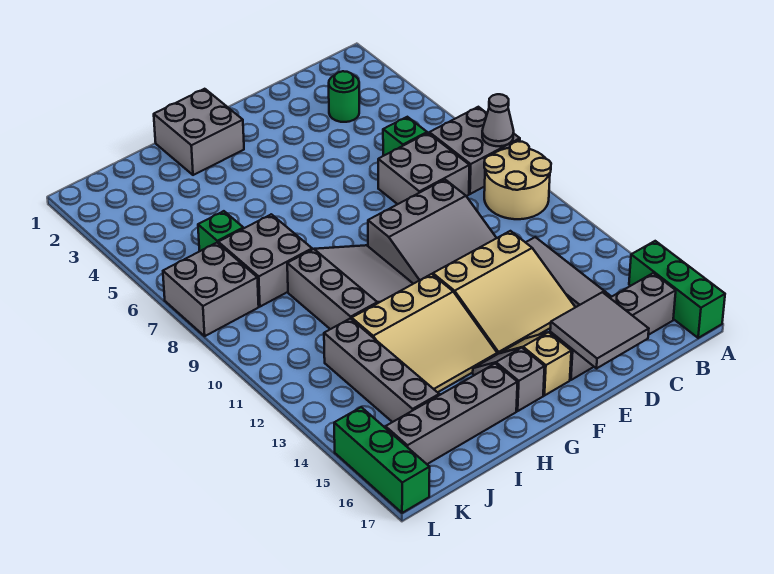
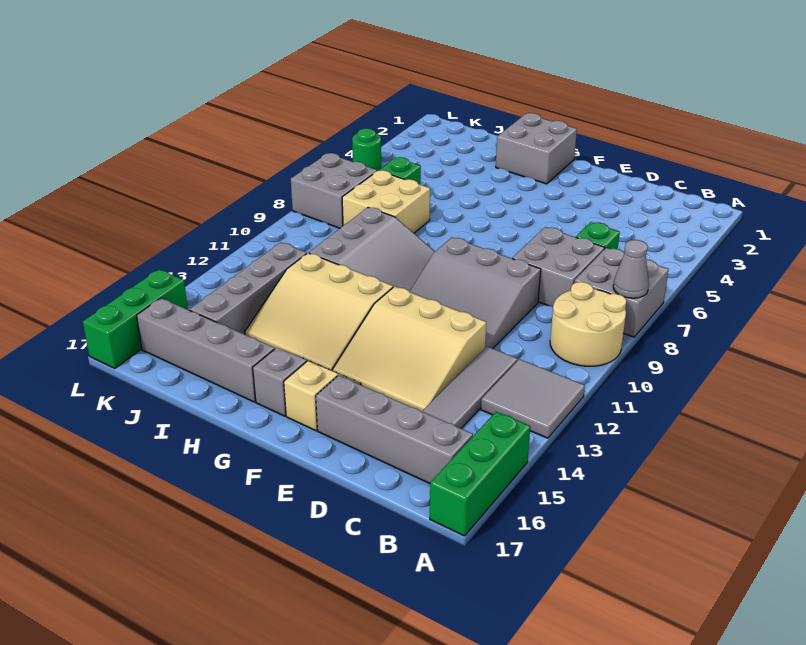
green 1x1 round brick [329,71,359,122] -> green 1x1 round brick moved to [352,128,381,171]
grey 2x2 tile [550,292,649,368] -> grey 2x2 tile moved to [481,359,585,438]
grey 2x2 brick [218,214,312,307] -> tan 2x2 brick [342,170,430,233]

